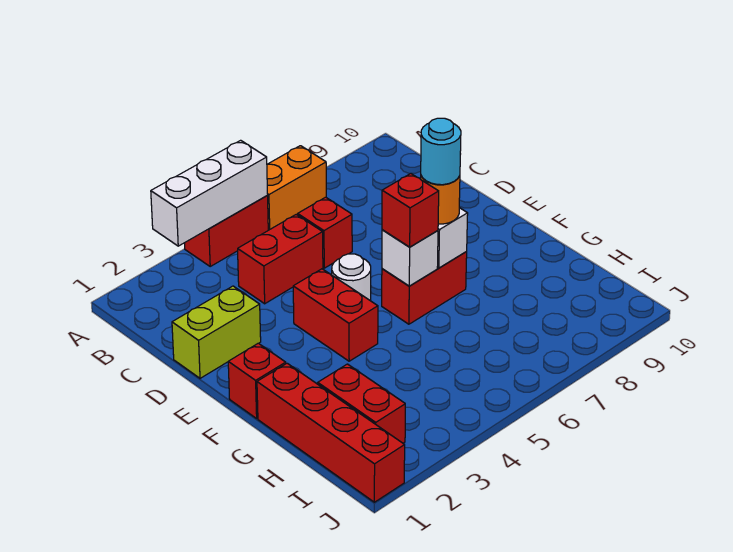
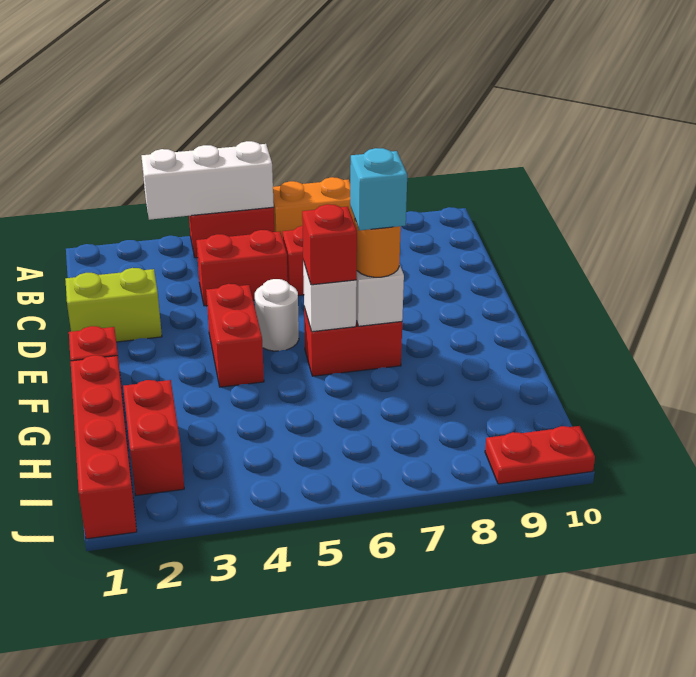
cyan 1x1 round brick [421,118,461,185] -> cyan 1x1 brick [350,148,407,230]
none -> red 1x2 plate [485,426,595,484]

